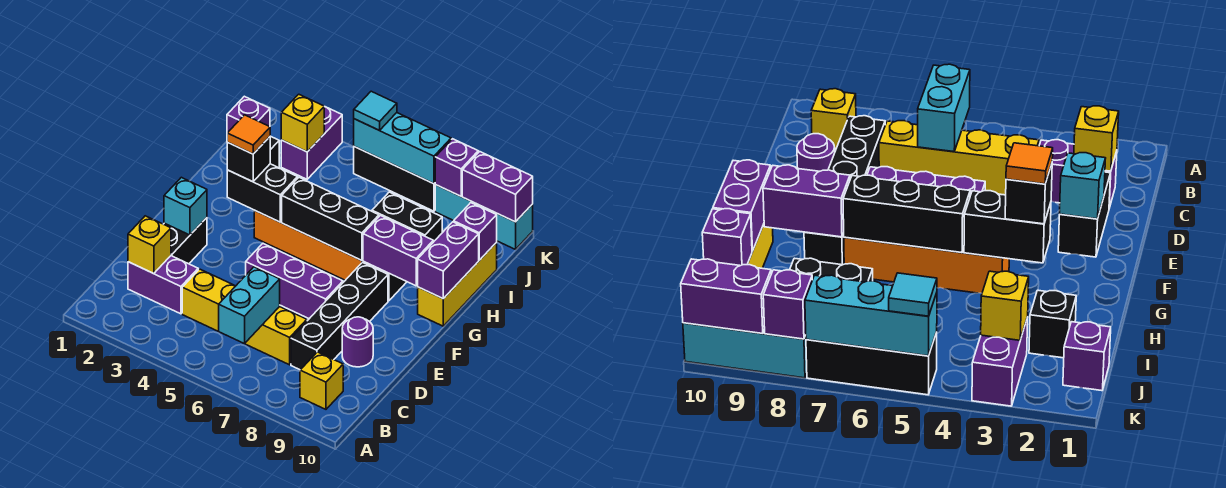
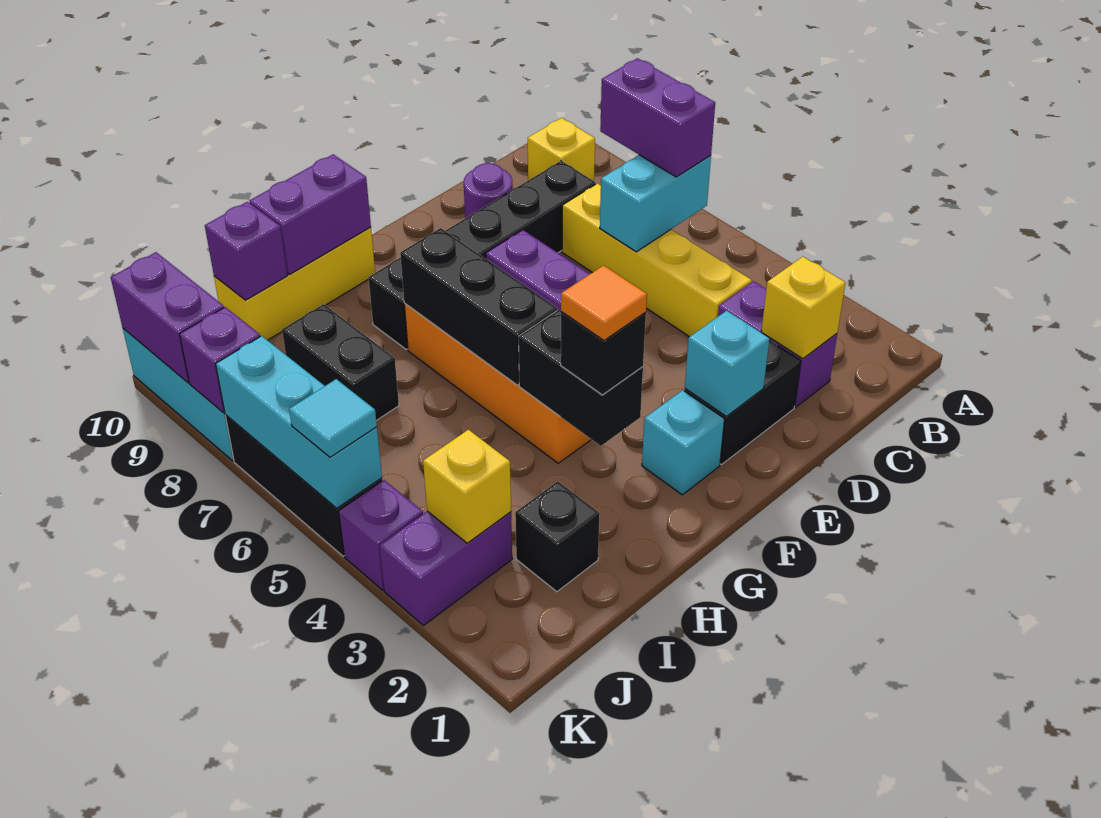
none -> cyan 1x1 brick [642,390,724,495]
purple 1x2 brick [363,216,433,286] -> purple 1x2 brick moved to [600,58,715,177]
purple 1x1 brick [227,96,270,133] -> purple 1x1 brick moved to [339,480,423,590]

